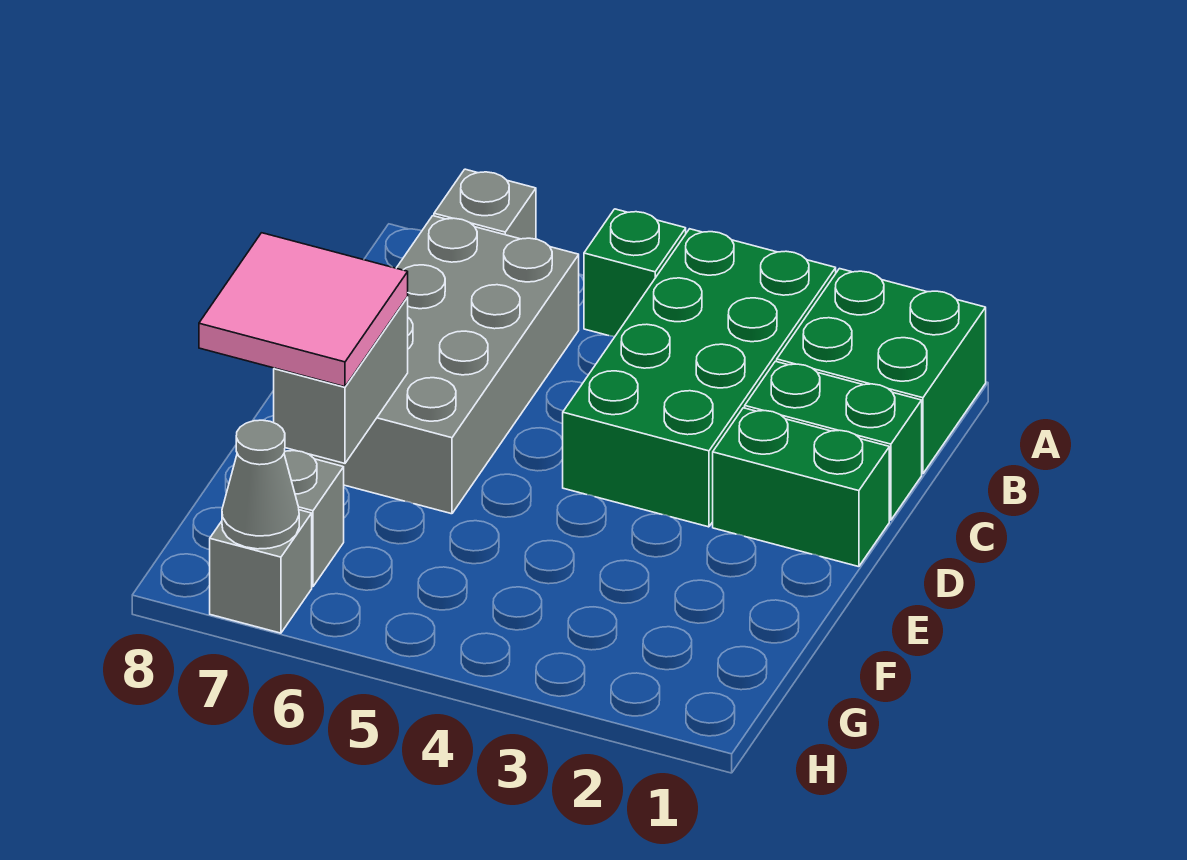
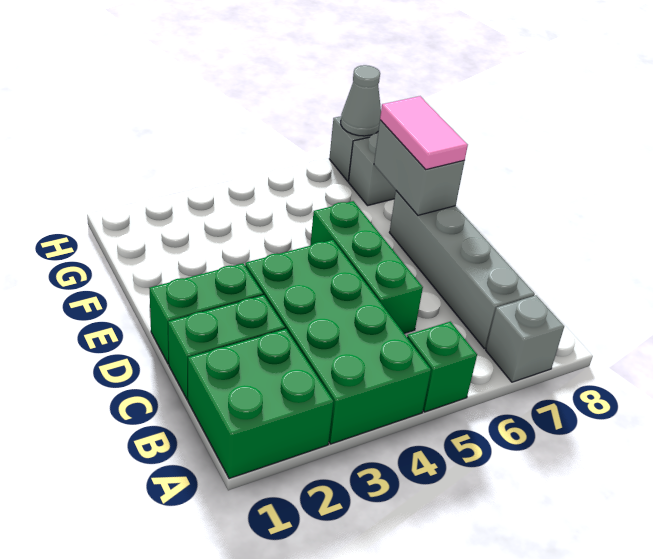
grey 2x4 brick [309,216,579,514] -> grey 1x4 brick [389,191,535,349]
none -> green 1x3 brick [310,201,423,333]
pink 2x2 tile [199,233,408,387] -> pink 1x2 tile [380,96,468,170]

